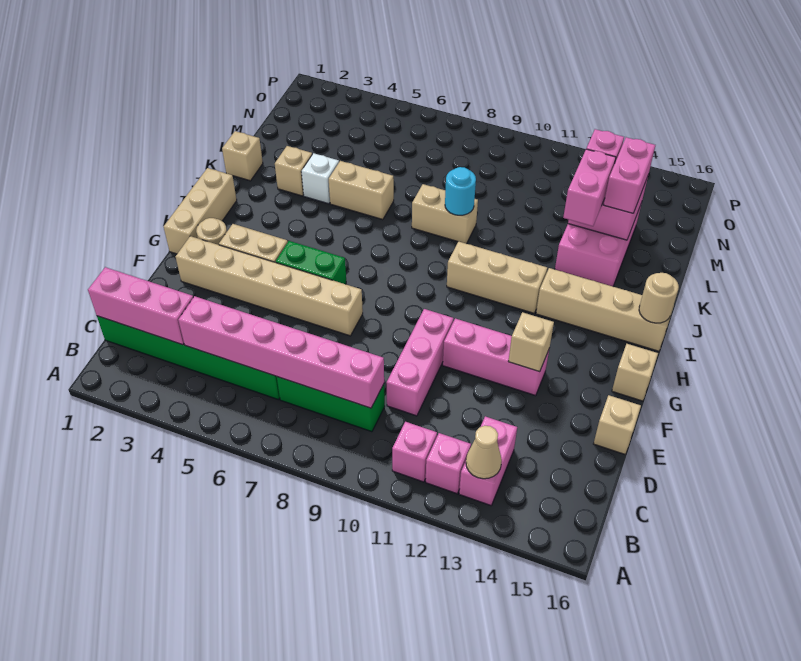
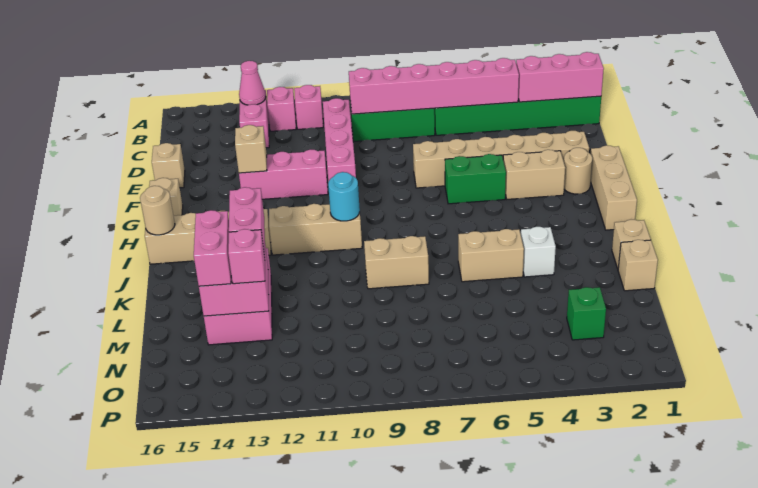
tan 1x1 cone [466,426,502,479] -> pink 1x1 cone [239,61,266,105]
pink 1x3 brick [386,309,454,416] -> pink 1x4 brick [323,98,356,182]
tan 1x1 brick [275,146,312,196] -> tan 1x1 brick moved to [618,240,658,291]
cyan 1x1 round brick [445,167,476,215] -> cyan 1x1 round brick moved to [328,172,360,221]
none -> green 1x1 brick [567,287,606,340]

